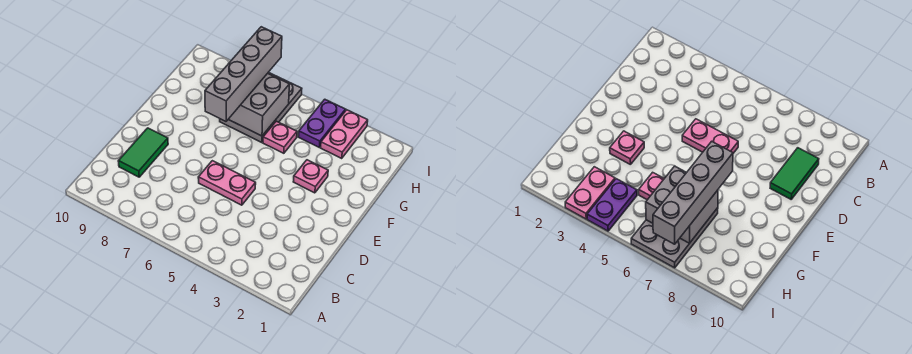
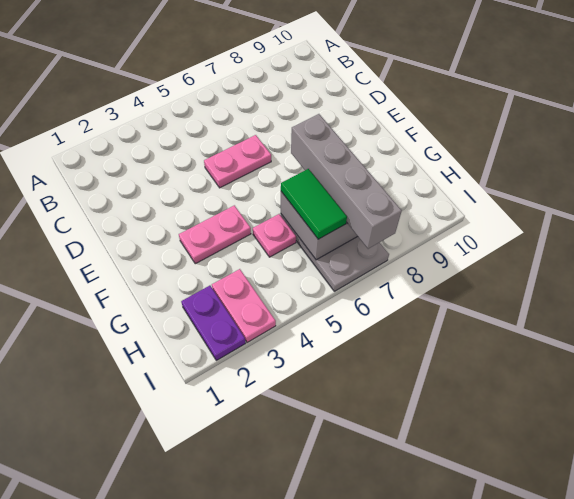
green 1x2 tile [118,128,168,177] -> green 1x2 tile moved to [281,169,347,239]
pink 1x1 plate [293,160,328,193] -> pink 1x2 plate [179,205,251,264]
purple 1x2 plate [298,99,345,147] -> purple 1x2 plate moved to [181,286,246,360]

